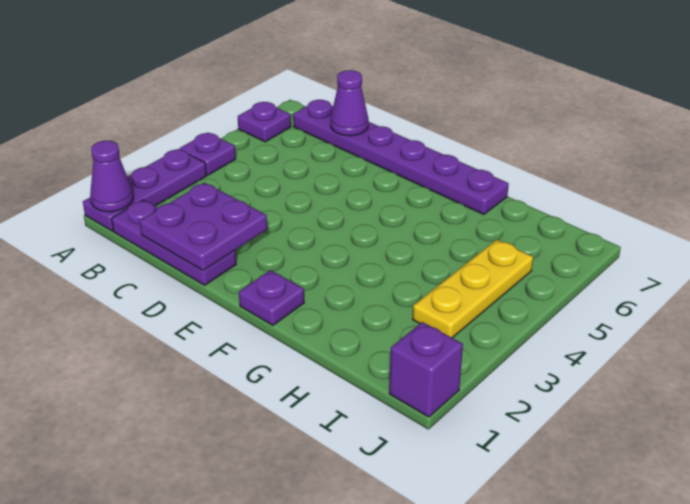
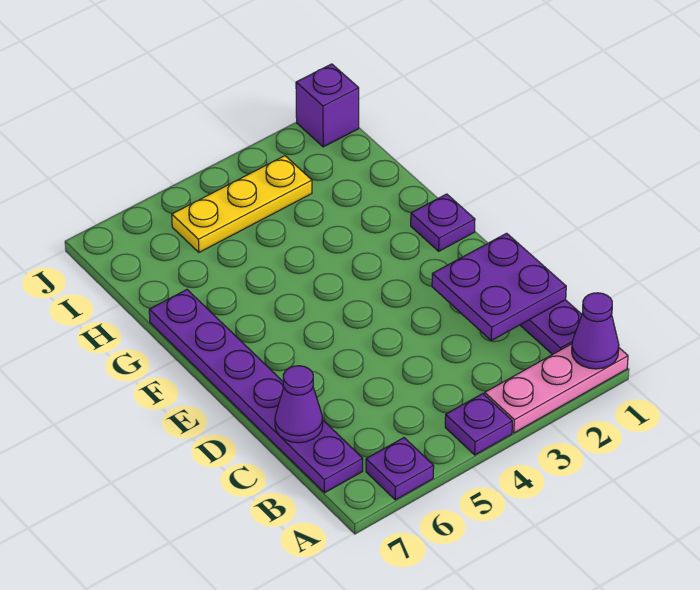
purple 1x3 plate [83,149,206,231] -> pink 1x3 plate [485,344,628,433]

